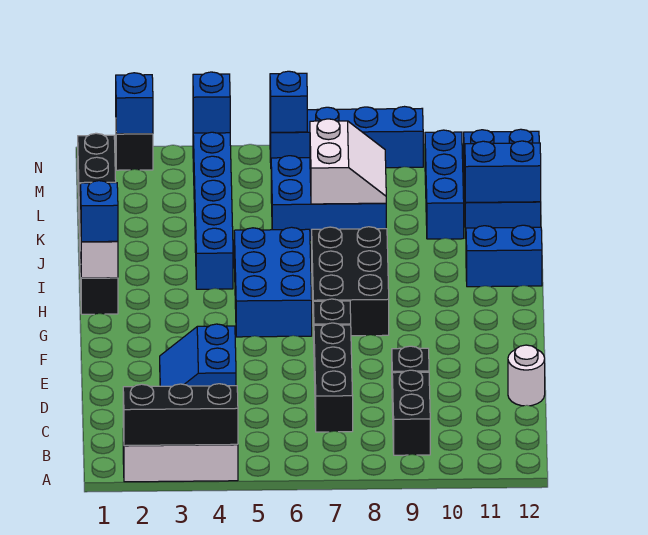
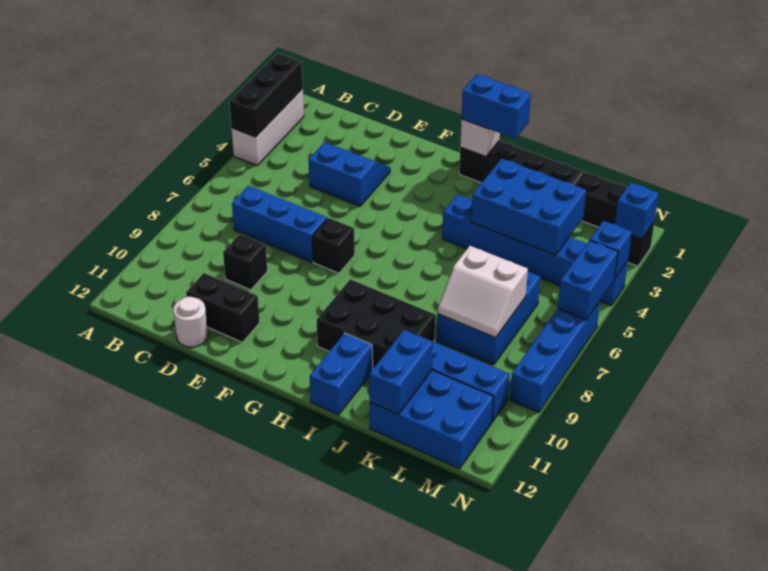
black 1x2 brick [392,370,430,455] -> black 1x2 brick moved to [186,273,260,342]
black 1x3 brick [314,323,353,432] -> blue 1x3 brick [232,186,327,262]
blue 2x3 brick [234,227,312,337] -> blue 2x3 brick moved to [471,158,586,255]
black 2x3 brick [312,227,389,336] -> black 2x3 brick moved to [317,279,435,368]
blue 1x1 brick [81,181,118,242] -> blue 1x2 brick [462,74,531,138]
blue 1x1 brick [270,71,307,132] -> blue 1x2 brick [558,240,618,320]

